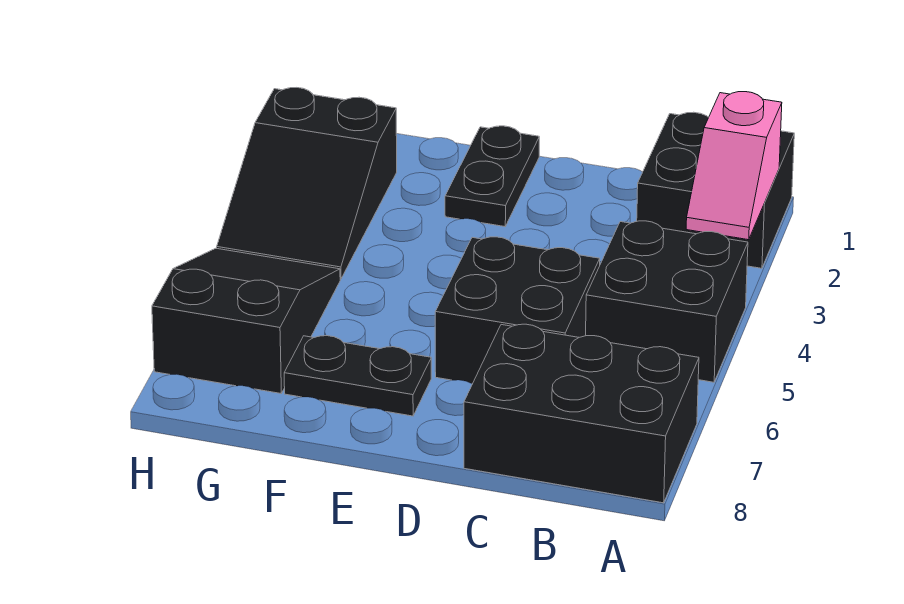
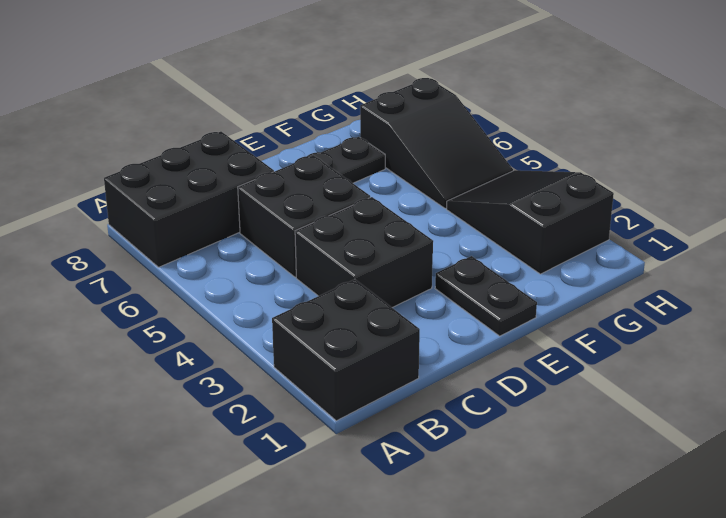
pink 1x2 slope [686,92,782,240] -> none
black 2x2 brick [586,221,748,382] -> black 2x2 brick moved to [295,197,433,307]

